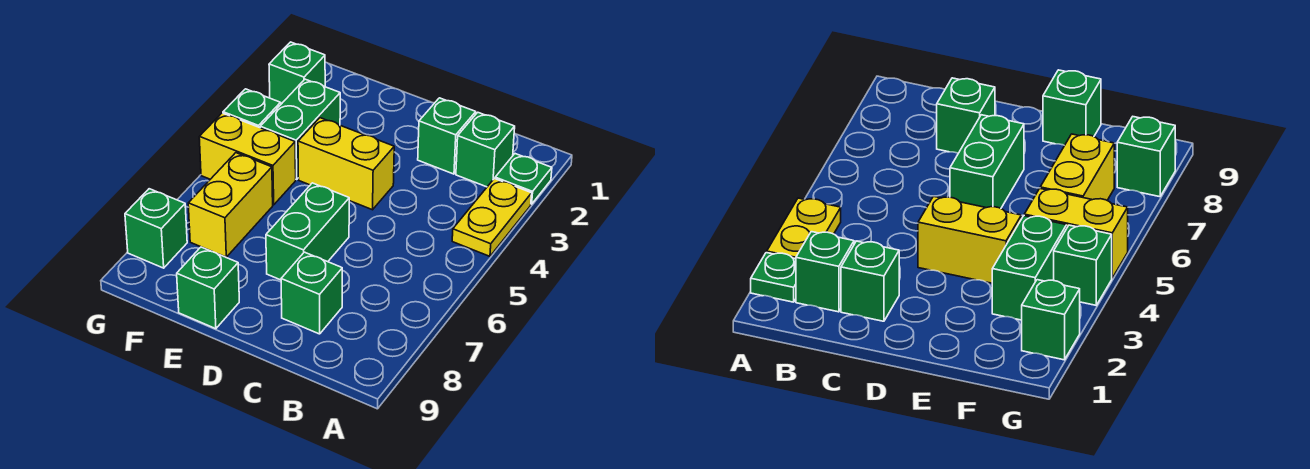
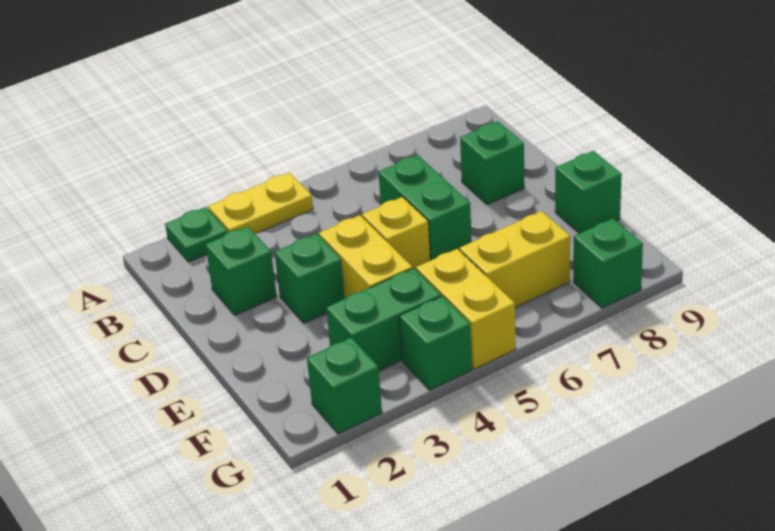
green 1x1 brick [456,112,515,187] -> green 1x1 brick moved to [275,234,345,323]
none -> yellow 1x1 brick [362,197,430,270]
green 1x2 brick [266,183,349,280] -> green 1x2 brick turned to [379,155,472,260]

